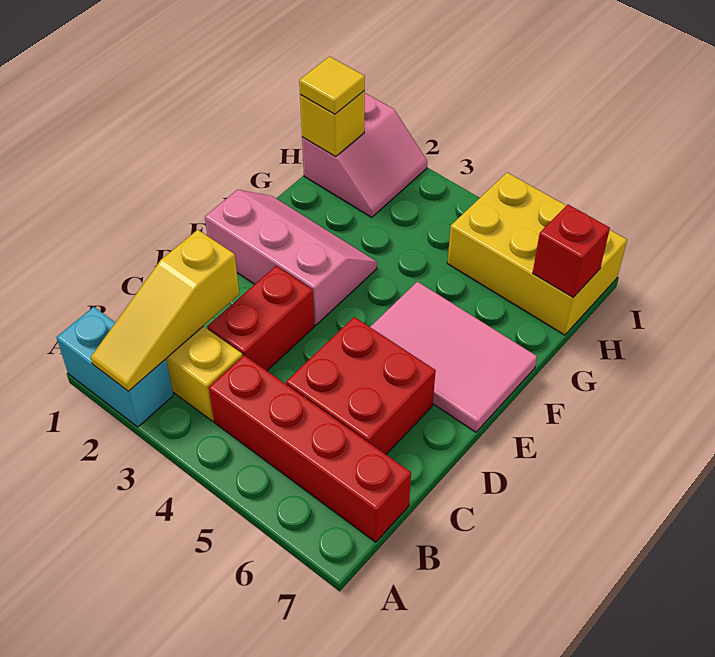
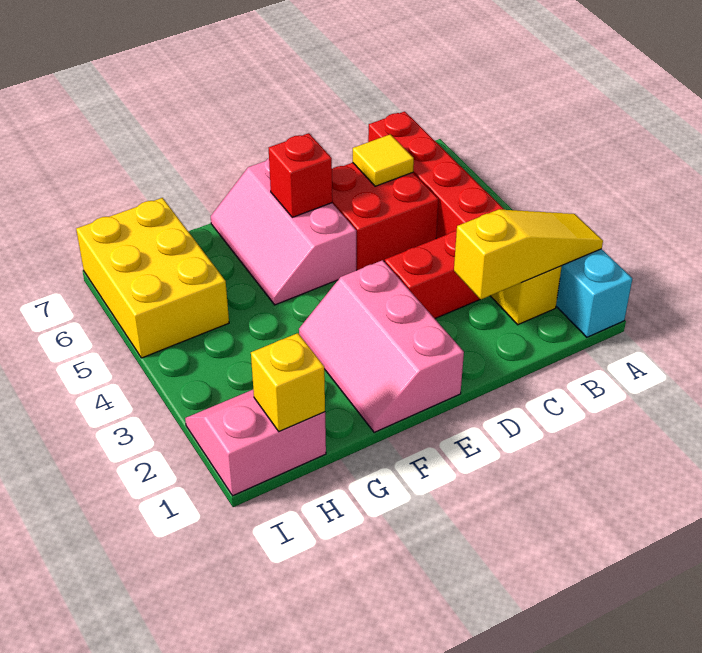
pink 2x3 tile [370,282,537,432] -> pink 2x3 slope [211,158,356,305]
yellow 1x1 tile [299,56,365,114] -> yellow 1x1 tile moved to [353,134,414,186]
red 1x1 brick [533,205,610,297] -> red 1x1 brick moved to [269,133,332,217]

